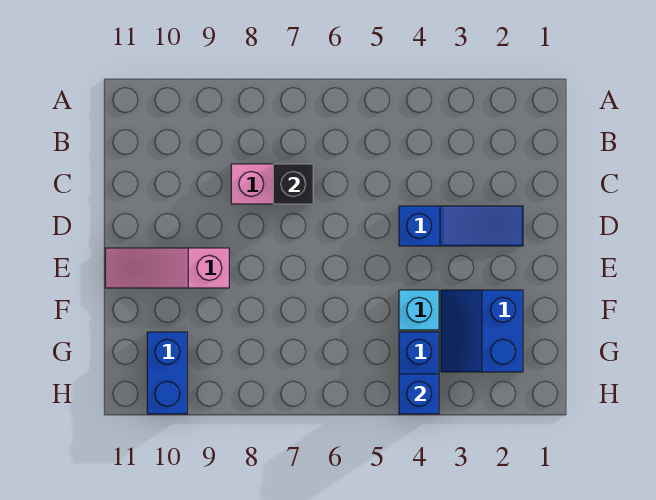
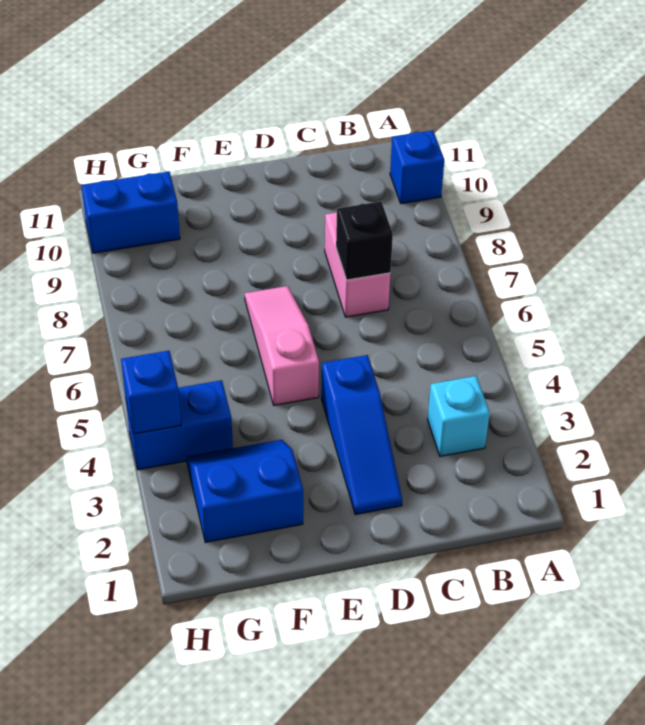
none -> blue 1x1 brick [390,131,444,204]
pink 1x3 slope [105,248,229,288] -> pink 1x3 slope moved to [245,286,319,405]
cyan 1x1 brick [399,290,439,330] -> cyan 1x1 brick moved to [427,376,490,456]

